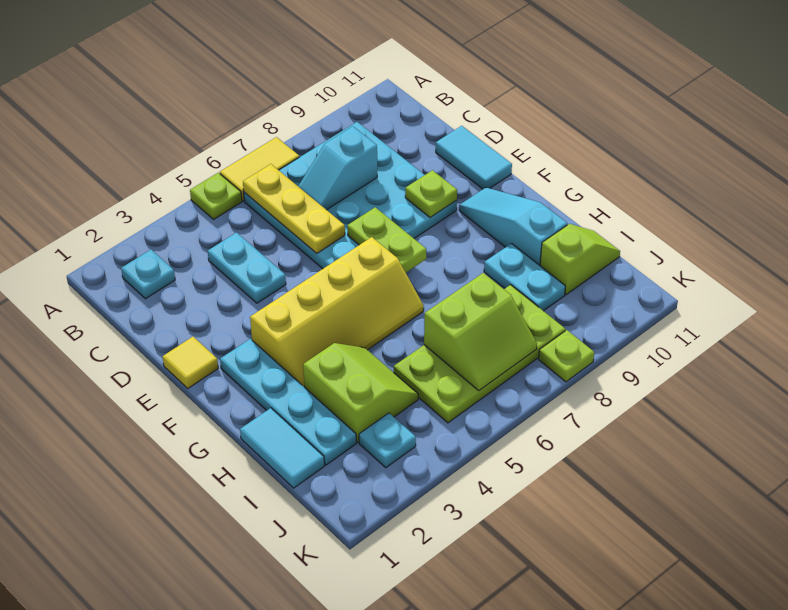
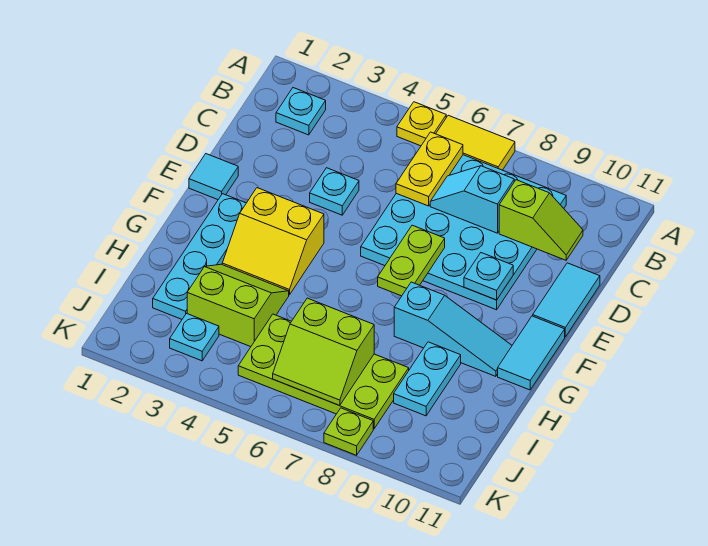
lime 1x1 plate [190,173,242,219] -> yellow 1x1 plate [397,102,446,146]
yellow 1x3 plate [243,164,345,253] -> yellow 1x2 plate [396,132,463,206]
cyan 1x2 plate [208,233,286,303] -> cyan 1x1 plate [310,168,359,215]
yellow 1x1 tile [163,337,218,388] -> cyan 1x1 tile [189,154,238,200]
lime 1x1 plate [405,170,457,218] -> cyan 1x1 plate [464,253,513,300]
yellow 2x4 slope [250,237,424,387] -> yellow 2x2 slope [222,188,324,295]
cyan 1x3 slope [459,188,567,265] -> cyan 1x3 slope turned to [394,282,512,376]
cyan 1x2 tile [240,408,324,488] -> cyan 1x2 tile moved to [498,316,565,390]
lime 2x2 slope [303,343,418,442] -> lime 2x2 slope turned to [187,264,289,347]
lime 1x2 slope [540,224,620,295] -> lime 1x2 slope moved to [499,180,583,260]

